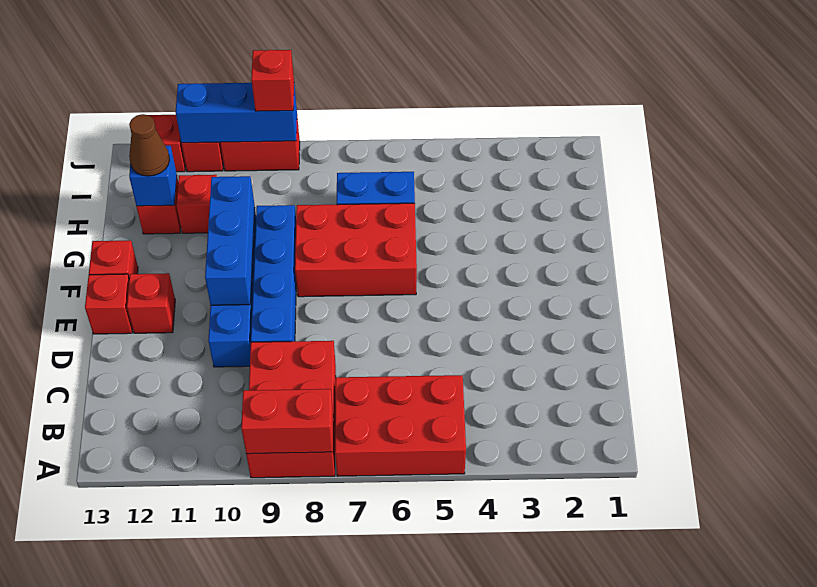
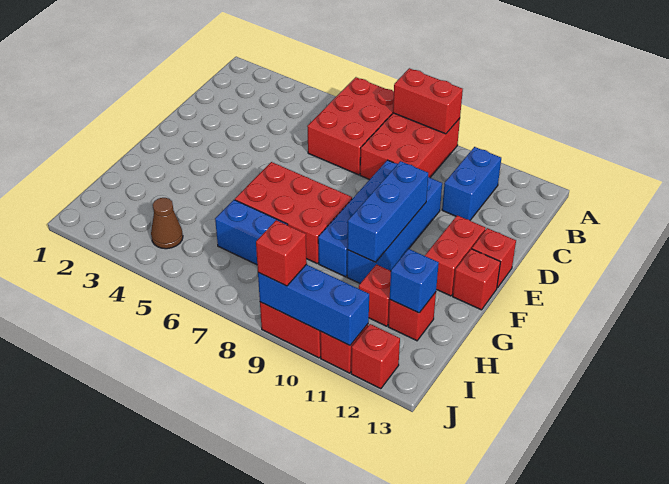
red 2x3 brick [335,375,466,476] -> red 2x3 brick turned to [307,77,394,175]
none -> blue 1x2 brick [442,147,501,220]
red 1x1 brick [127,273,175,333] -> red 1x2 brick [425,215,485,296]
brown 1x1 cone [129,114,170,176] -> brown 1x1 cone moved to [151,198,183,249]

